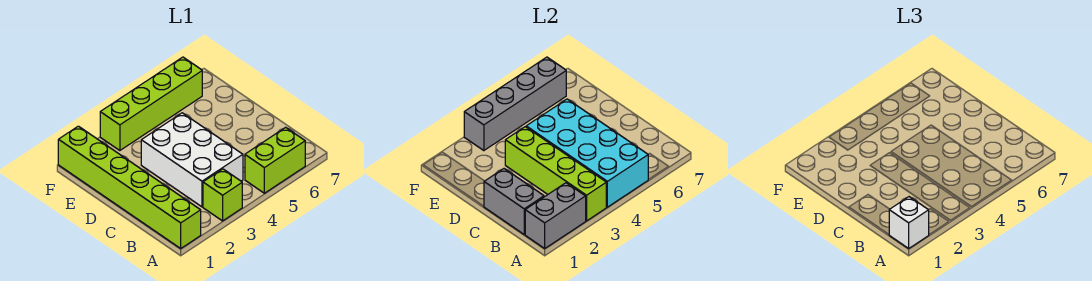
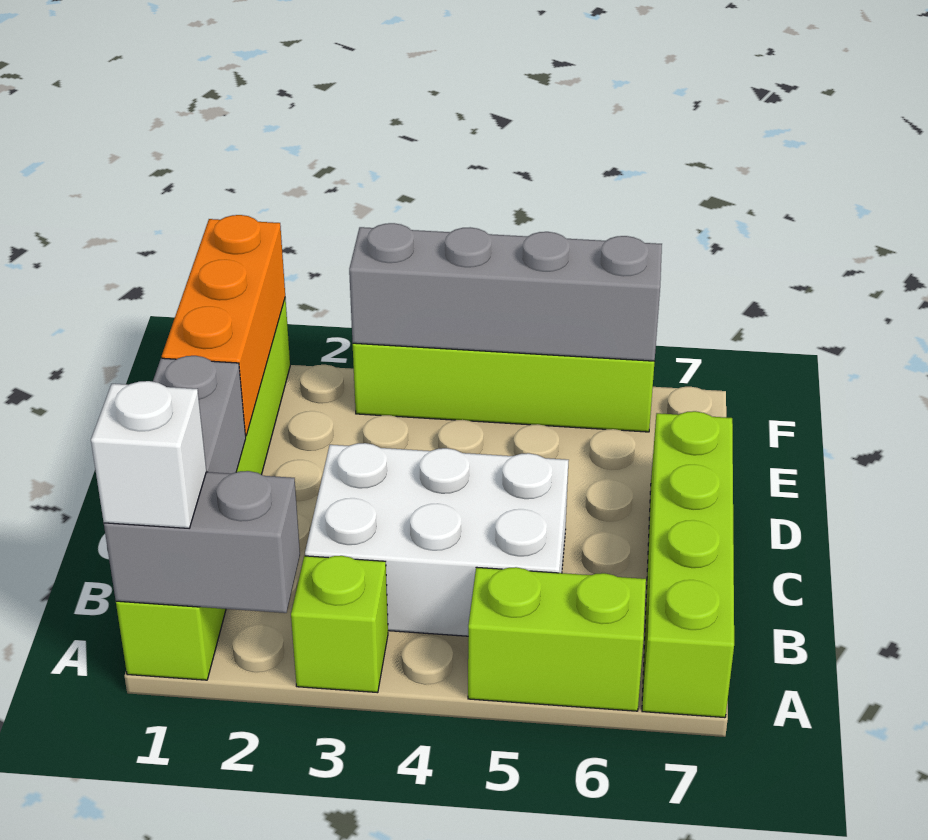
lime 1x4 brick [505,127,606,221] -> lime 1x4 brick moved to [642,411,734,718]
cyan 2x4 brick [526,99,648,207] -> none
white 2x3 brick [141,113,243,207] -> white 2x3 brick turned to [305,443,569,636]
none -> orange 1x3 brick [162,215,285,436]

